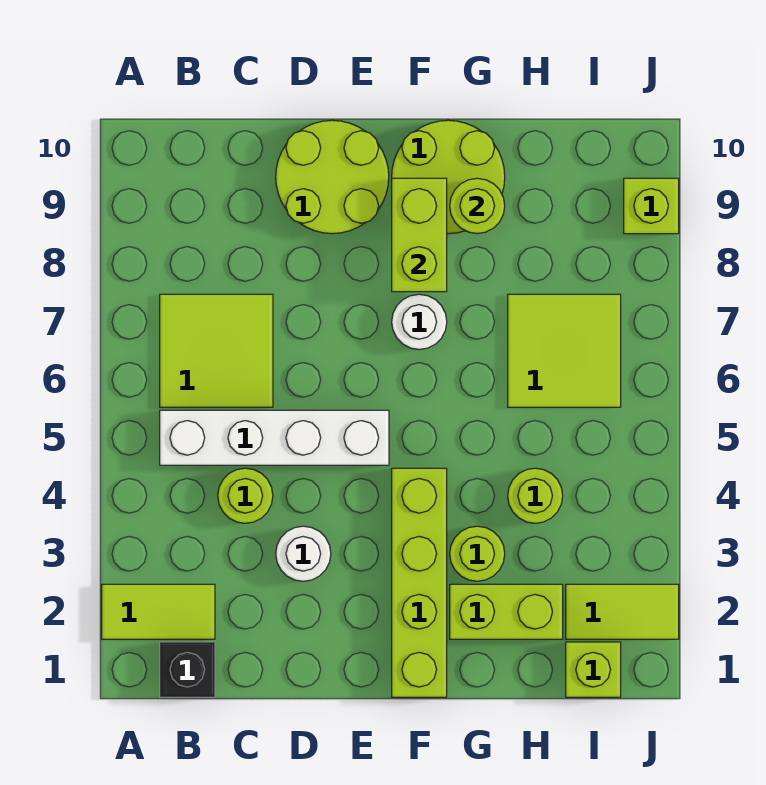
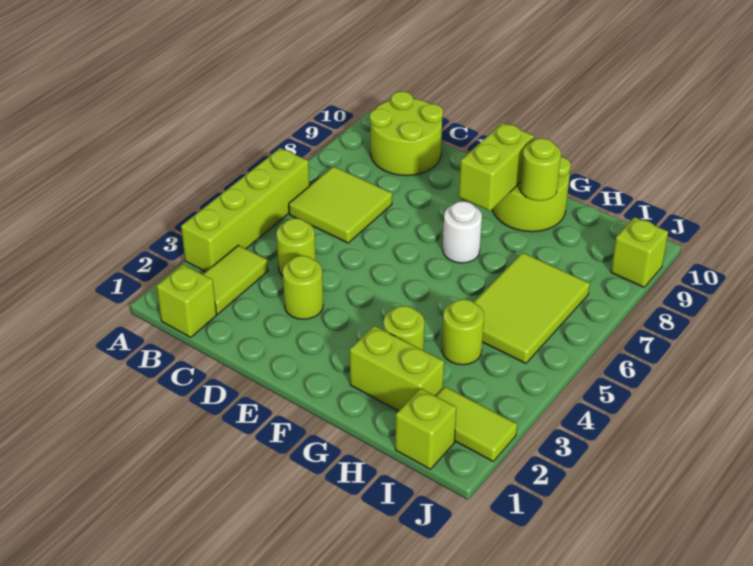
lime 1x2 tile [102,584,215,639] -> lime 1x2 tile turned to [203,245,268,314]
black 1x1 brick [160,642,215,697] -> lime 1x1 brick [157,264,217,337]
white 1x4 brick [160,410,389,465] -> none
white 1x1 round brick [276,526,331,581] -> lime 1x1 round brick [283,256,323,319]
lime 2x2 round brick [276,120,389,234] -> lime 2x2 round brick moved to [370,91,443,176]
lime 1x4 brick [392,468,447,697] -> lime 1x4 brick moved to [181,148,309,272]
lime 2x2 tile [508,294,621,407] -> lime 2x3 tile [473,253,590,363]

